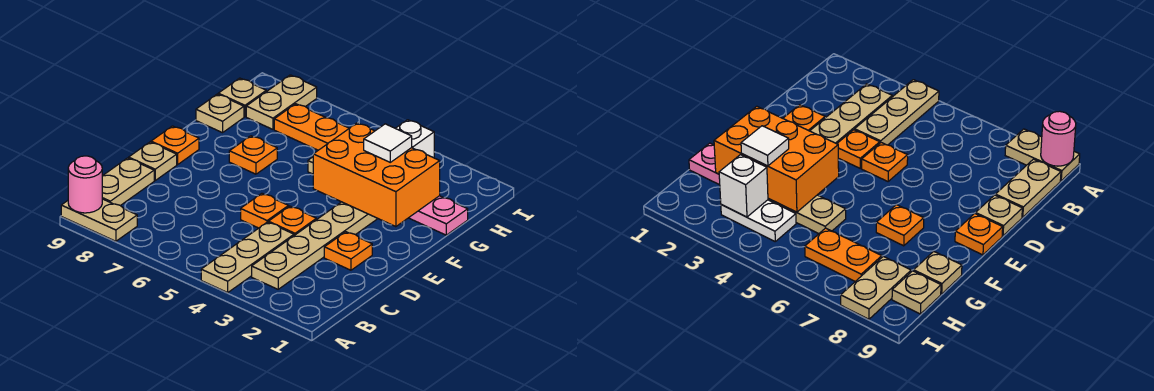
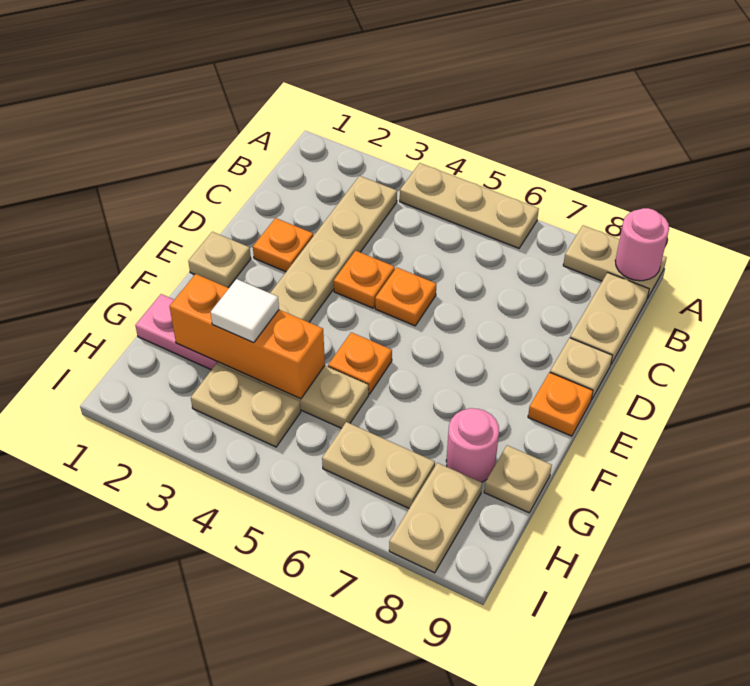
tan 1x3 plate [201,222,294,293] -> tan 1x3 plate turned to [400,163,539,248]
orange 2x3 brick [313,123,440,227] -> orange 1x3 brick [169,274,325,399]
orange 1x1 plate [229,136,277,174] -> orange 1x1 plate moved to [328,332,392,394]
none -> pink 1x1 round brick [446,408,499,482]
white 1x2 plate [721,200,796,241] -> tan 1x2 plate [191,364,301,447]
white 1x1 brick [396,120,434,158] -> none
orange 1x2 plate [274,104,349,150] -> tan 1x2 plate [322,422,435,508]
tan 1x1 plate [218,78,266,117] -> tan 1x1 plate moved to [188,232,251,287]

